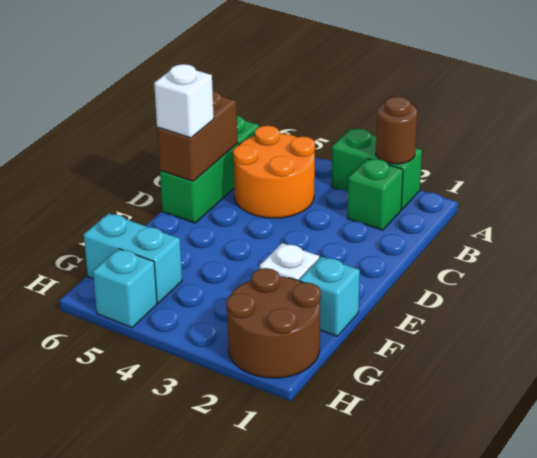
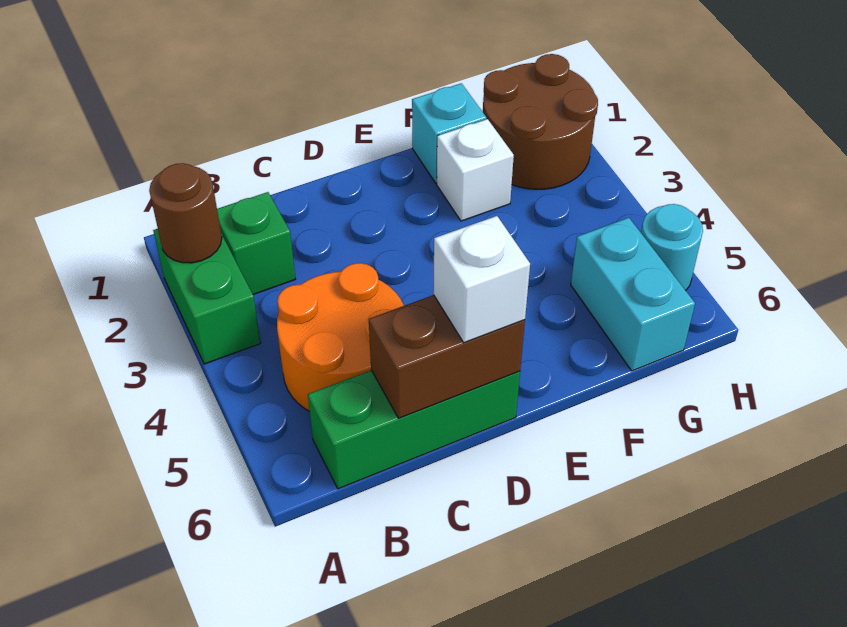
cyan 1x1 brick [93,249,157,327] -> cyan 1x1 round brick [641,204,703,290]

